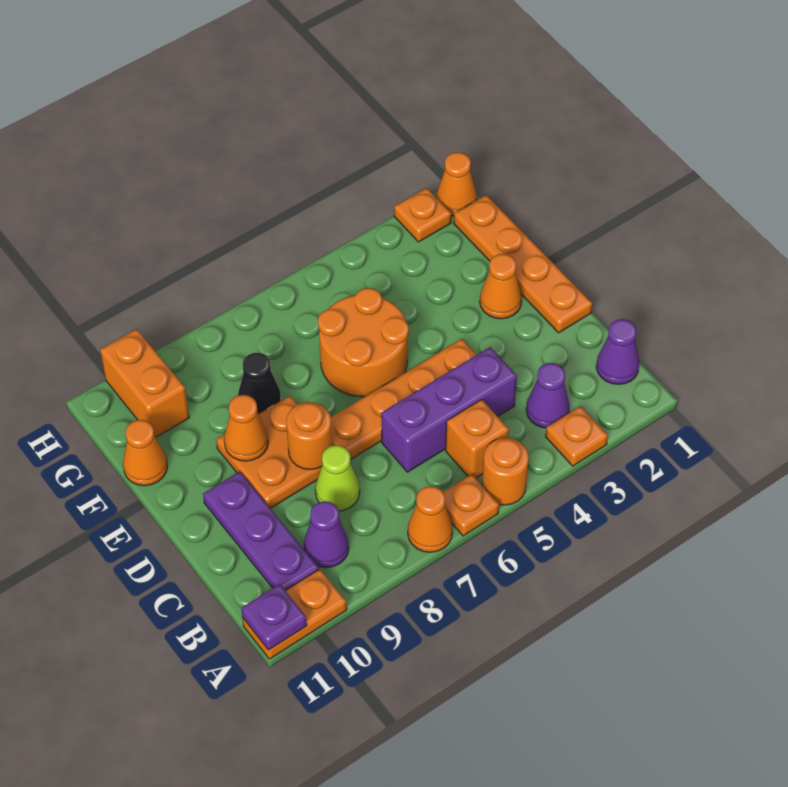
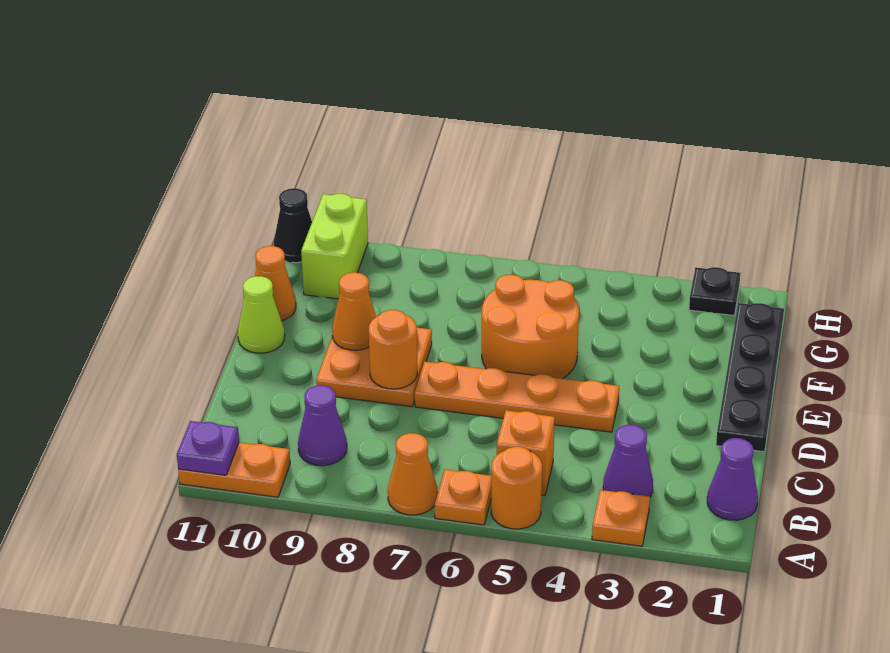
purple 1x3 plate [203,472,319,590] -> none
purple 1x3 brick [381,347,517,472] -> none
lime 1x1 cone [315,445,360,511] -> lime 1x1 cone moved to [238,276,285,353]
orange 1x4 plate [454,195,592,333] -> black 1x4 plate [716,303,784,452]
orange 1x1 cone [480,254,522,319] -> none
black 1x1 cone [238,353,281,414] -> black 1x1 cone moved to [274,188,312,263]
orange 1x2 brick [100,329,189,438] -> lime 1x2 brick [301,194,368,299]
orange 1x1 cone [436,152,477,216] -> none
orange 1x1 plate [394,188,451,242] -> black 1x1 plate [689,267,741,316]

